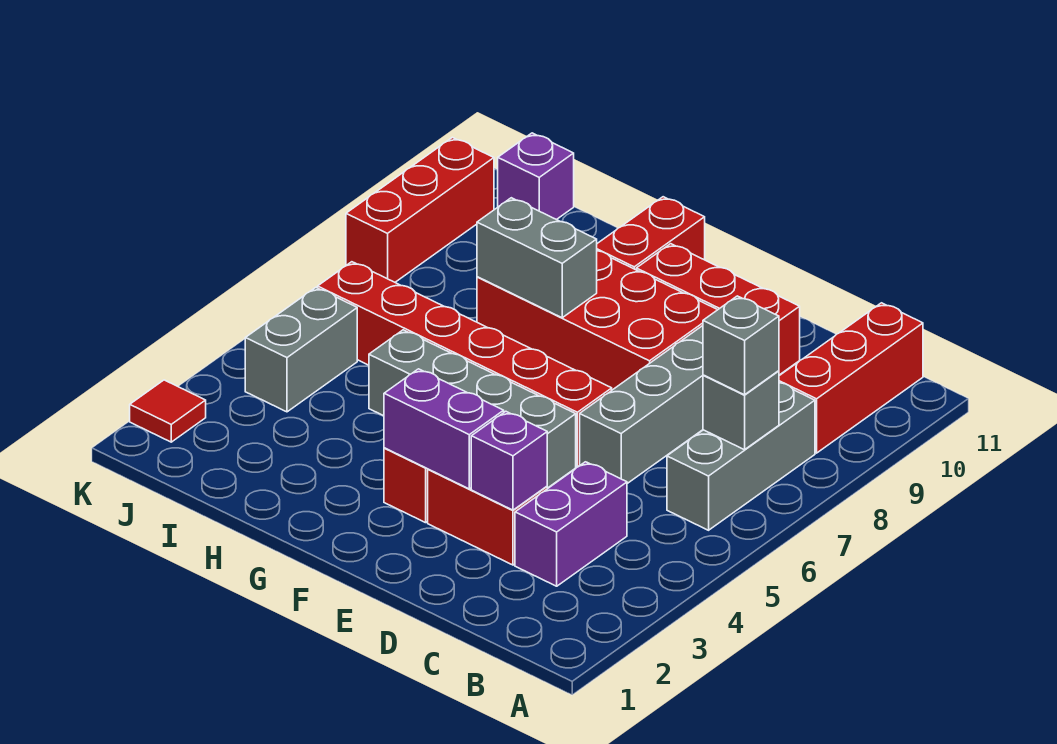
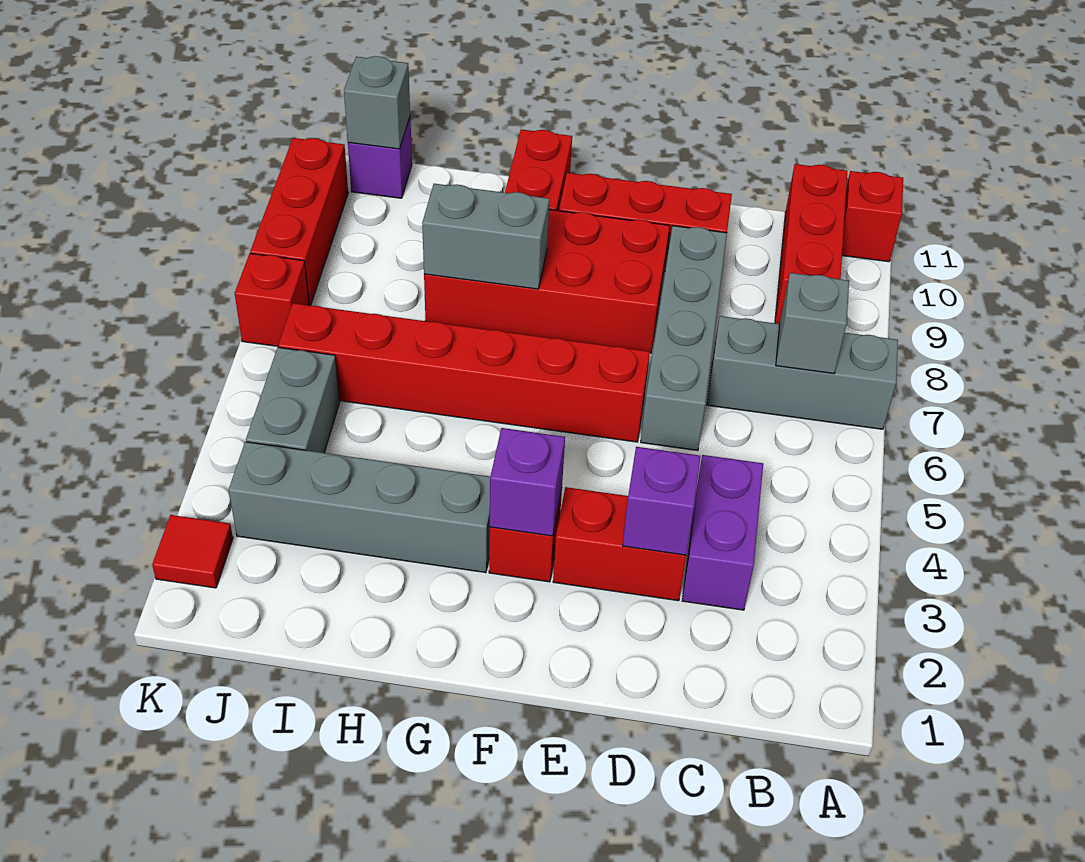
none -> red 1x1 brick [842,171,903,262]
grey 1x3 brick [667,383,815,530] -> grey 1x3 brick turned to [707,316,898,429]
grey 1x1 brick [703,296,779,395] -> grey 1x1 brick moved to [344,56,410,149]
purple 1x2 brick [384,369,504,489] -> purple 1x1 brick [490,428,565,536]
grey 1x4 brick [369,330,576,488] -> grey 1x4 brick moved to [229,442,490,573]
none -> red 1x1 brick [235,253,309,346]

